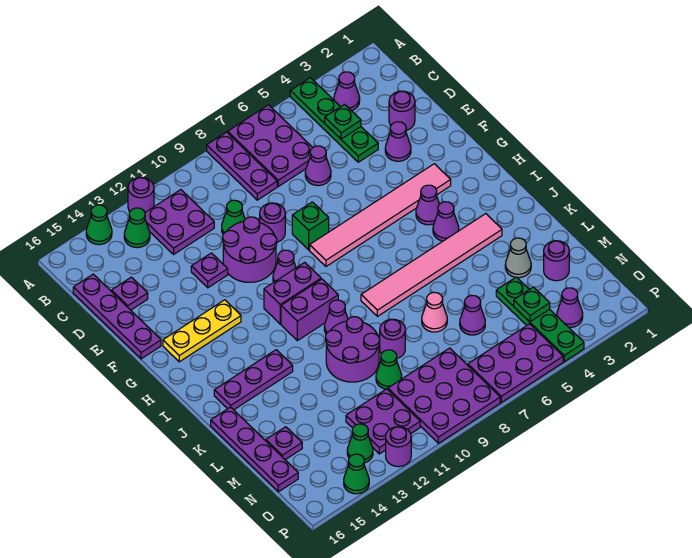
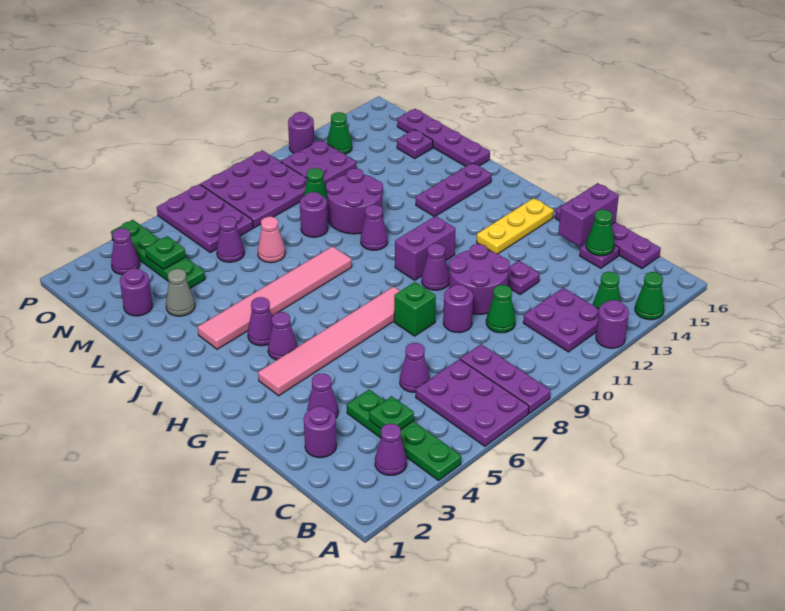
purple 1x2 brick [281,279,338,341] -> purple 1x2 brick moved to [558,183,619,246]
purple 2x3 plate [468,324,563,402] -> purple 2x3 plate turned to [157,184,253,253]
green 1x1 cone [344,454,369,494] -> green 1x1 cone moved to [586,210,614,256]

